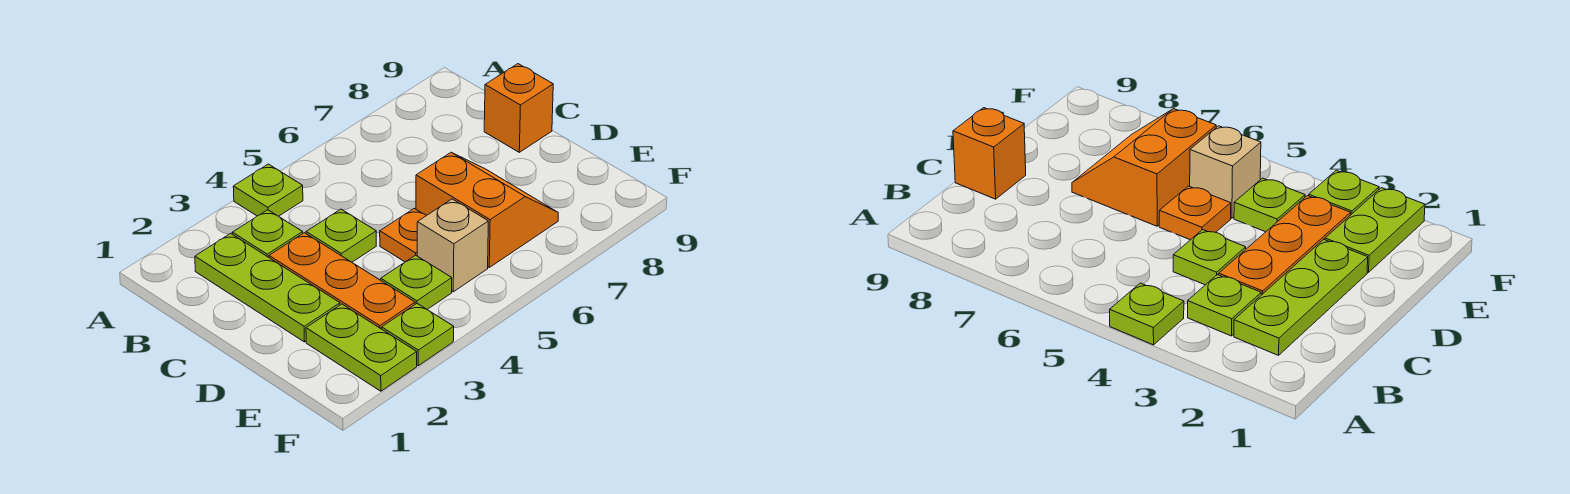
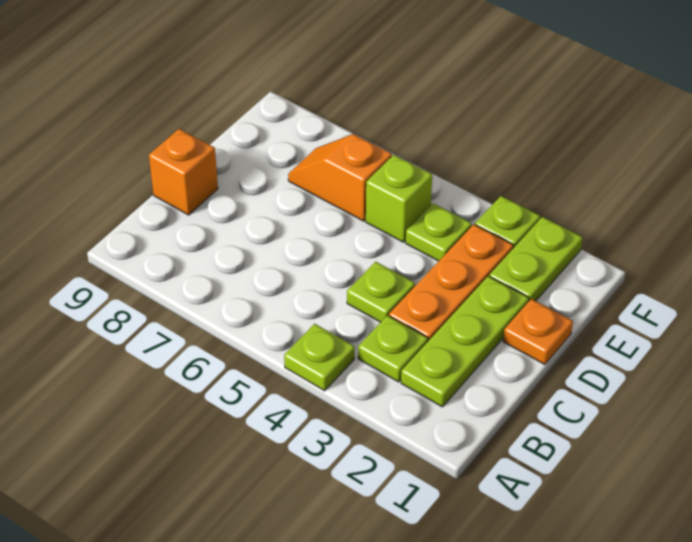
orange 1x1 plate [380,209,426,262] -> orange 1x1 plate moved to [503,299,573,364]
orange 2x2 slope [416,152,558,267] -> orange 1x2 slope [288,134,392,221]
tan 1x1 brick [417,199,488,292] -> lime 1x1 brick [366,155,432,242]

